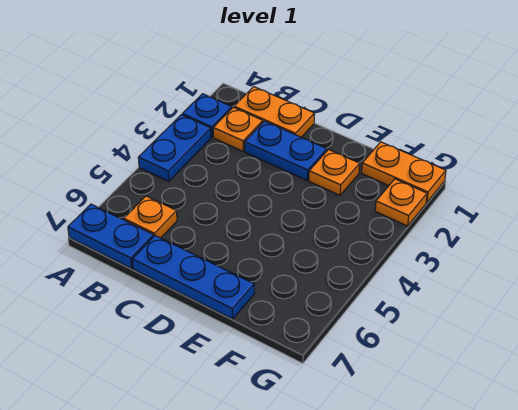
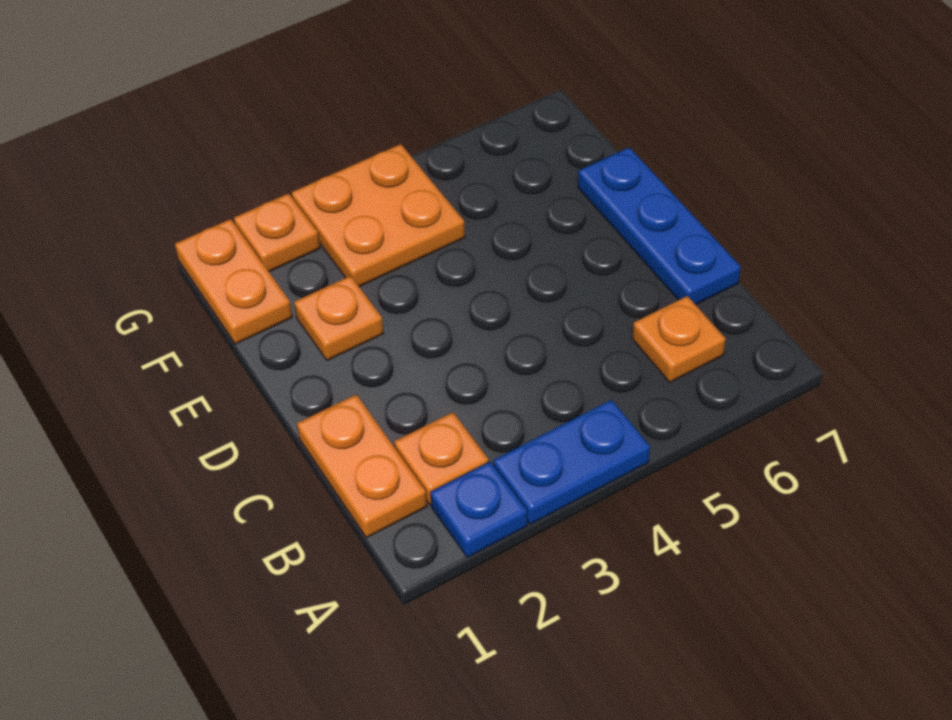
blue 1x2 plate [68,204,154,268] -> none
blue 1x2 plate [245,121,327,180] -> none
none -> orange 2x2 plate [292,144,465,287]

